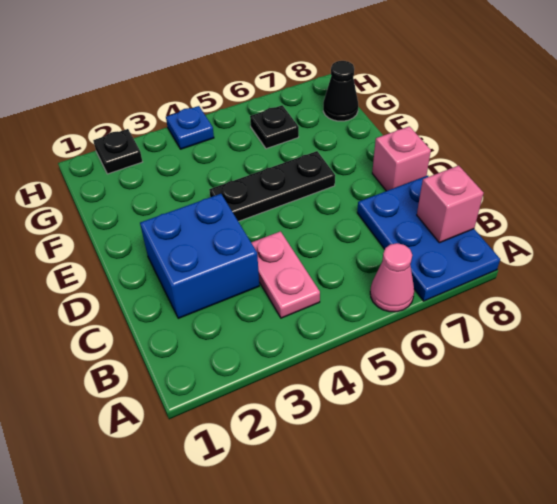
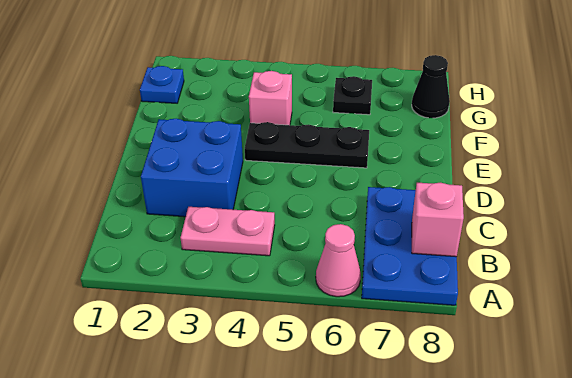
pink 1x2 plate [251,231,320,318] -> pink 1x2 plate turned to [181,207,275,256]
pink 1x1 brick [372,126,431,191] -> pink 1x1 brick moved to [249,71,292,125]
black 1x1 plate [93,129,142,174] -> none
blue 1x1 plate [166,106,214,149] -> blue 1x1 plate moved to [140,66,184,103]

